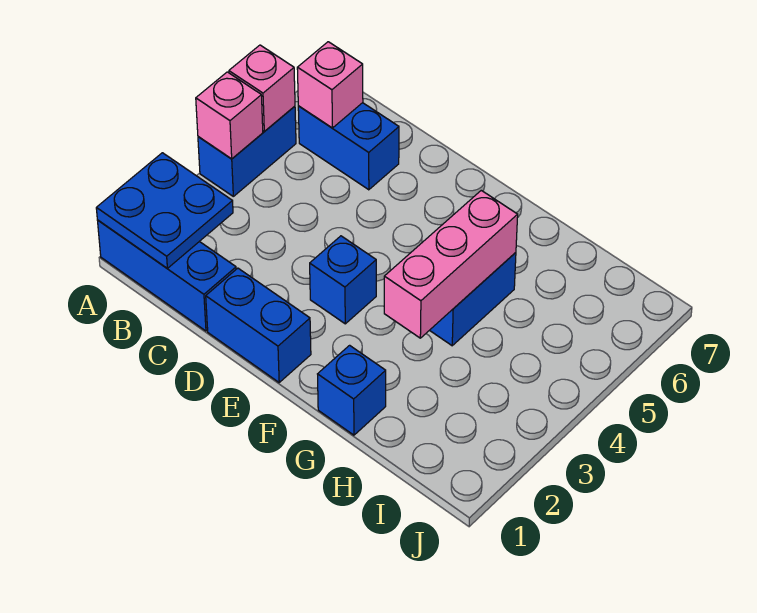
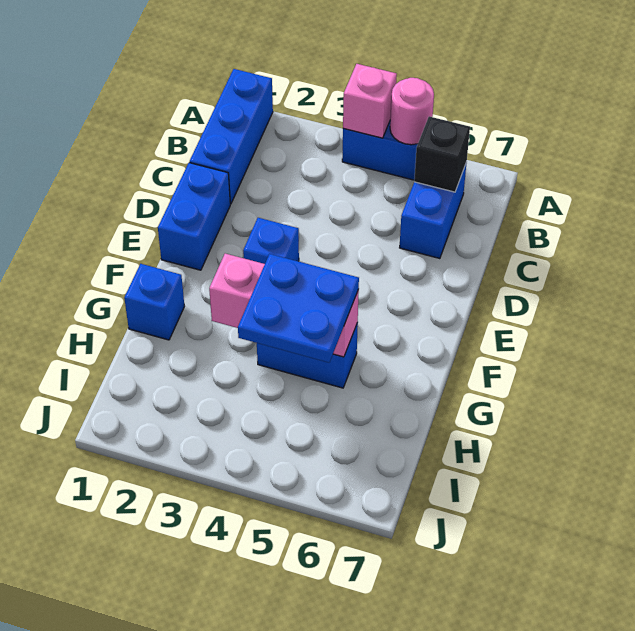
blue 2x2 plate [96,153,233,268] -> blue 2x2 plate moved to [238,254,359,363]
pink 1x1 brick [229,45,295,131] -> pink 1x1 round brick [390,78,434,145]
pink 1x1 brick [297,42,363,128] -> black 1x1 brick [414,116,470,192]

